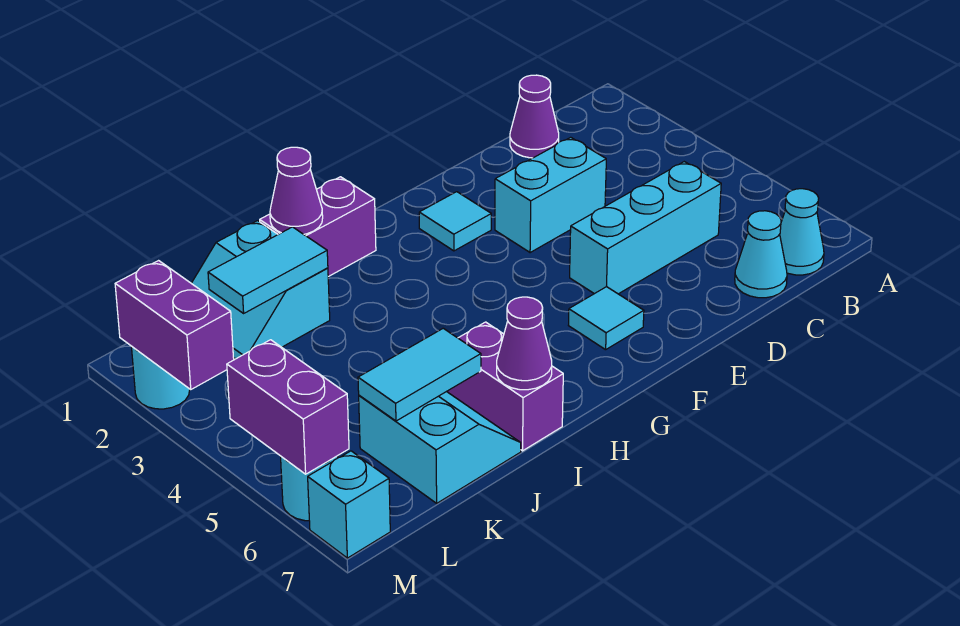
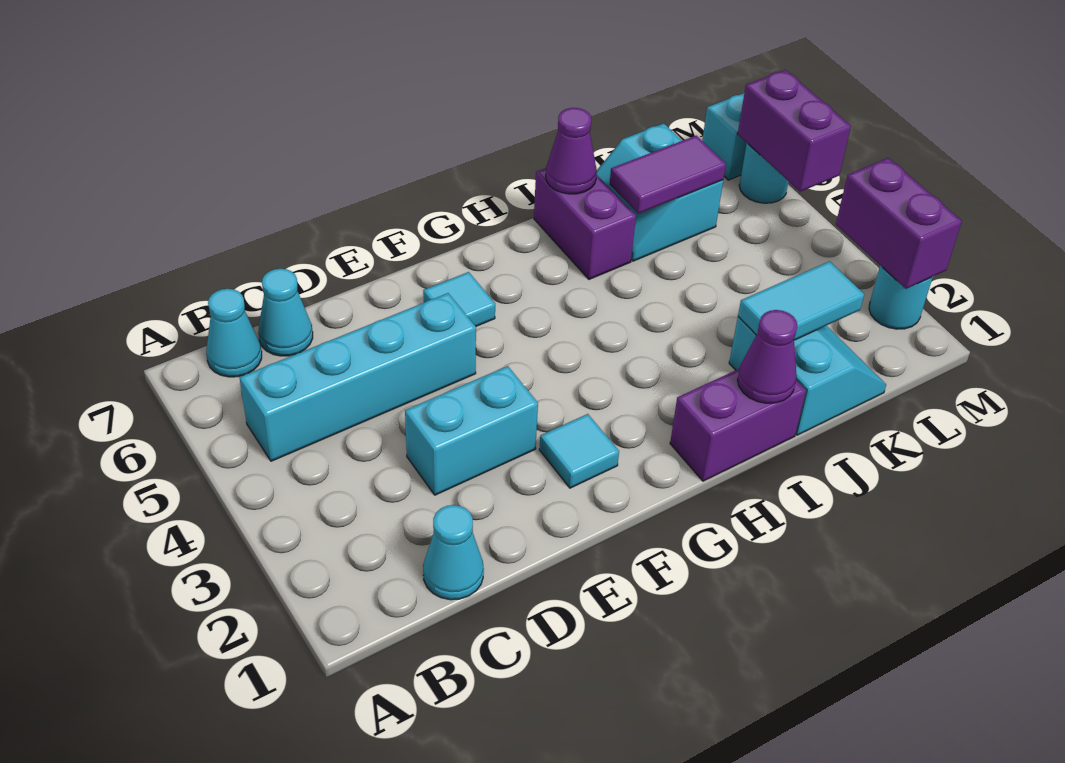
purple 1x1 cone [510,75,559,158] -> cyan 1x1 cone [423,505,484,600]
cyan 1x3 brick [570,162,721,294] -> cyan 1x4 brick [239,293,476,461]
cyan 1x2 tile [358,328,481,421] -> purple 1x2 tile [610,136,726,214]

